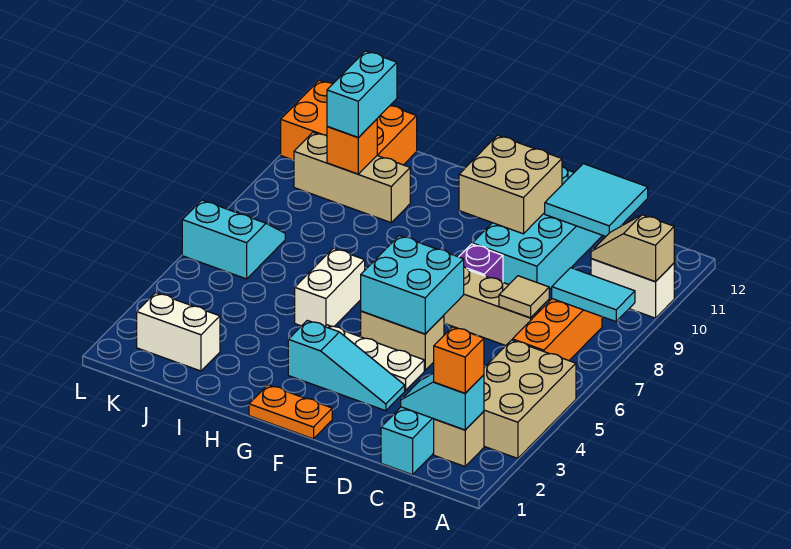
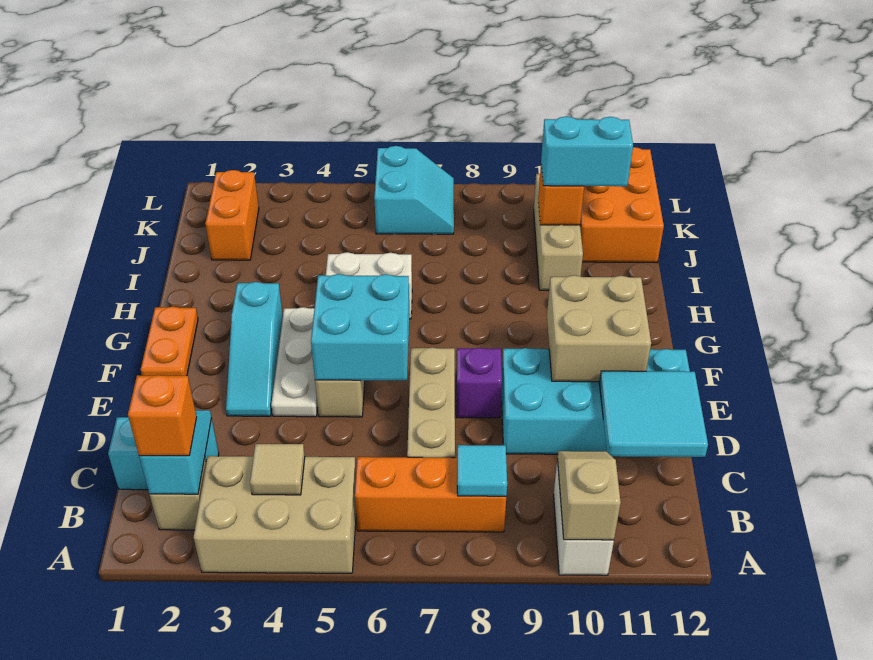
cyan 1x2 tile [552,268,635,322] -> cyan 1x1 tile [457,445,507,496]
tan 1x1 tile [499,276,549,318] -> tan 1x1 tile moved to [250,444,305,495]
white 1x2 brick [137,293,220,371] -> orange 1x2 brick [205,170,259,260]

